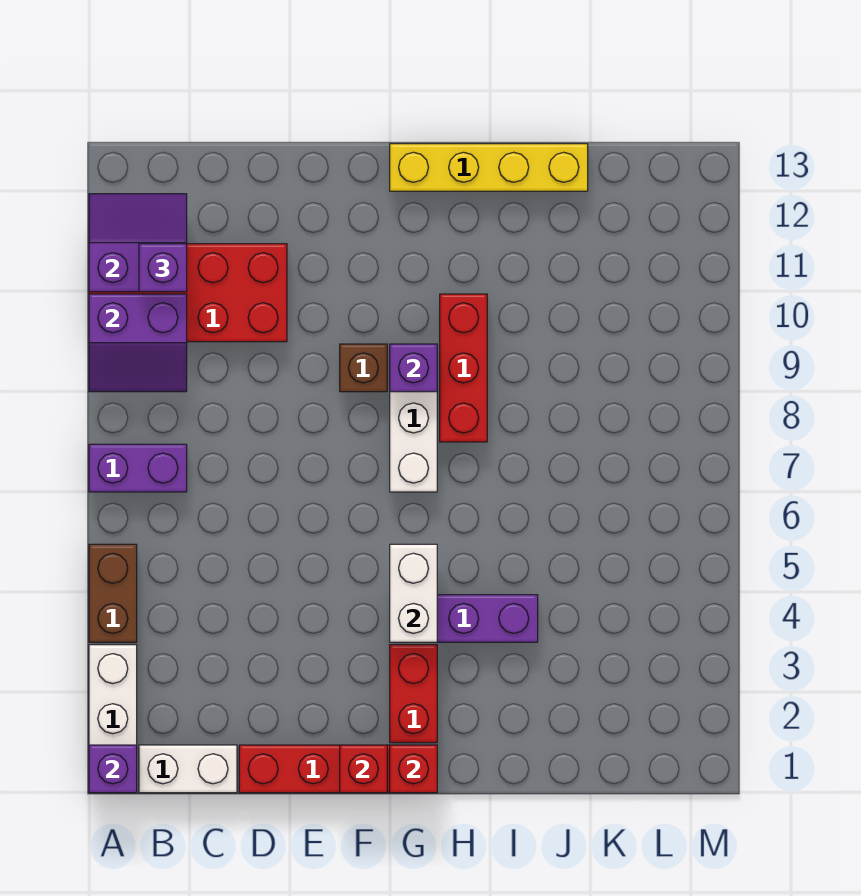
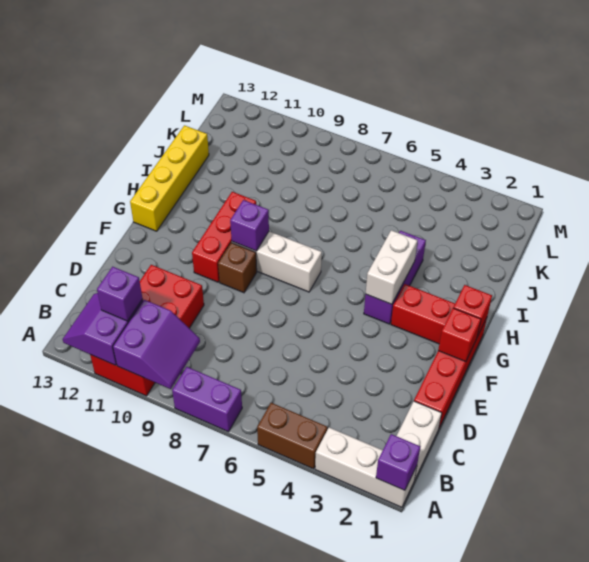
purple 1x2 brick [89,444,187,492] -> purple 1x2 brick turned to [172,367,242,432]
white 1x2 brick [390,544,437,642] -> white 1x2 brick turned to [366,230,418,304]
red 1x3 brick [440,294,487,442] -> red 1x3 brick turned to [192,192,256,282]

